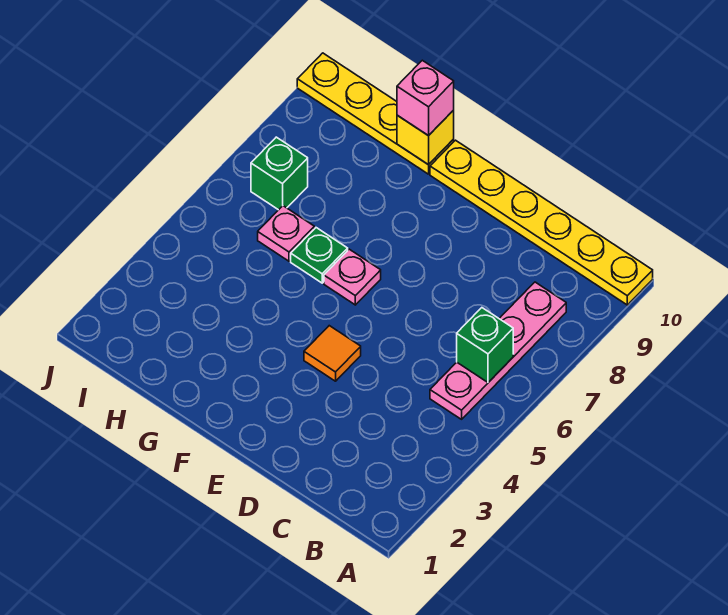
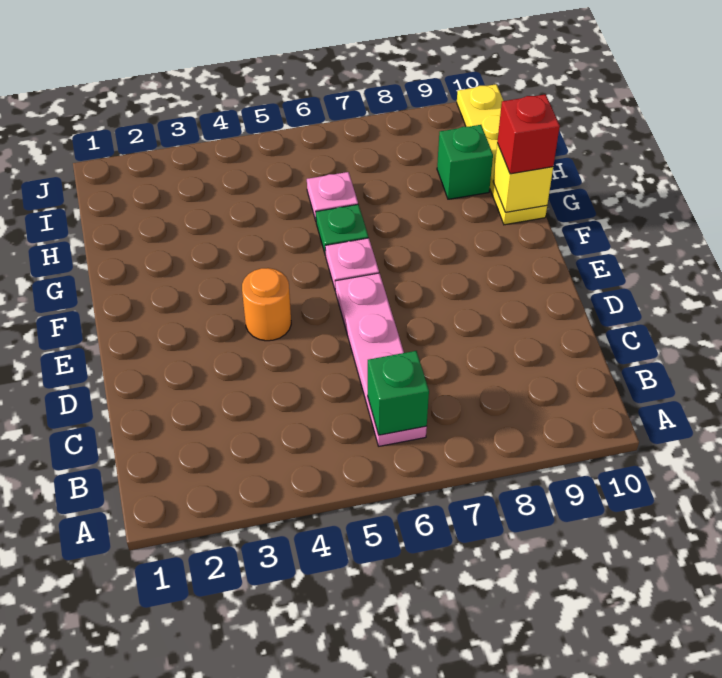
yellow 1x6 plate [430,140,653,305] -> none
pink 1x4 plate [430,282,566,419] -> pink 1x4 plate turned to [335,273,427,446]
orange 1x1 tile [304,326,361,381] -> orange 1x1 round brick [242,268,291,341]
pink 1x1 brick [397,60,454,136] -> red 1x1 brick [497,94,560,174]
green 1x1 brick [251,137,308,210] -> green 1x1 brick moved to [437,125,493,199]

